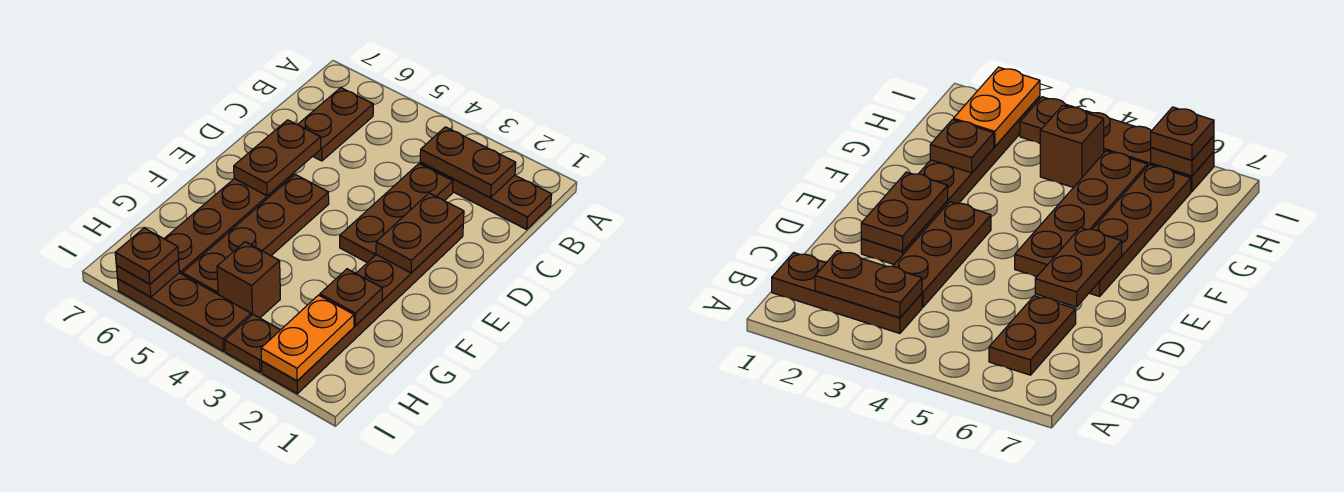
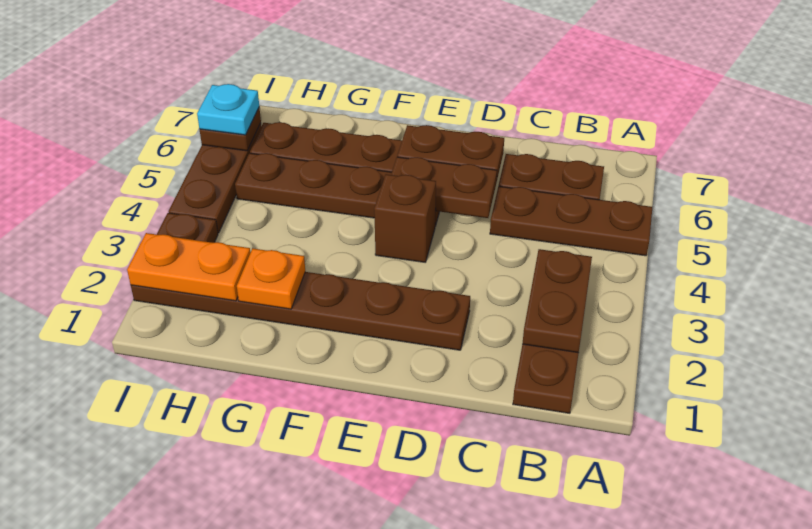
brown 1x3 plate [340,164,453,263] -> brown 1x3 plate moved to [490,186,652,256]
brown 1x2 plate [376,193,464,273] -> brown 1x2 plate moved to [391,157,497,218]
brown 1x1 plate [320,269,382,326] -> orange 1x1 plate [237,248,305,309]
brown 1x1 brick [217,242,280,318] -> brown 1x1 brick moved to [374,174,436,262]
brown 1x1 plate [115,228,179,284] -> cyan 1x1 plate [197,84,259,135]

